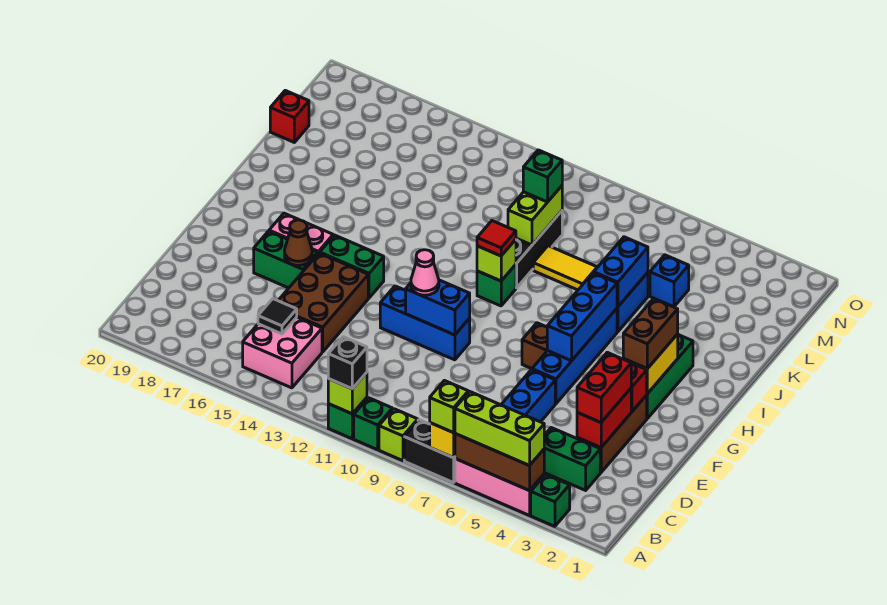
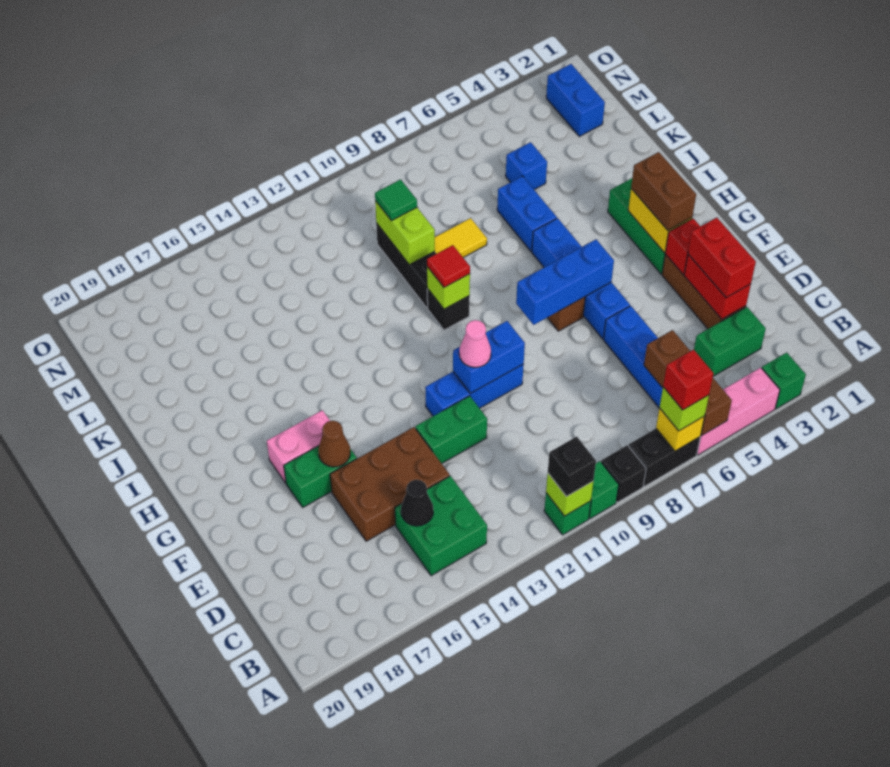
brown 1x3 brick [455,434,544,491] -> brown 1x3 brick turned to [644,330,732,435]
lime 1x3 brick [455,391,544,466] -> none
lime 1x1 brick [379,409,418,461] -> black 1x1 brick [601,445,646,502]
pink 2x2 brick [243,317,322,388] -> green 2x2 brick [395,476,487,576]
black 1x1 tile [258,299,297,334] -> black 1x1 cone [401,480,433,526]
brown 2x3 brick [278,253,368,352] -> brown 2x3 brick turned to [330,427,450,541]
blue 1x3 brick [547,273,617,361] -> blue 1x3 brick turned to [516,240,614,325]
green 1x2 brick [320,235,384,298] -> green 1x2 brick moved to [415,396,487,464]
green 1x1 brick [477,265,516,306] -> black 1x1 brick [427,289,470,330]
blue 1x2 brick [594,237,648,307] -> blue 1x2 brick moved to [546,64,605,136]
green 1x1 brick [523,150,562,202] -> green 1x1 tile [375,180,417,221]
red 1x1 brick [270,91,309,142] -> red 1x1 brick moved to [663,350,713,410]

